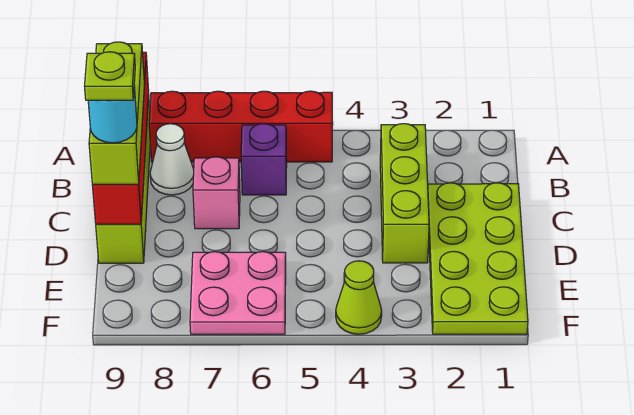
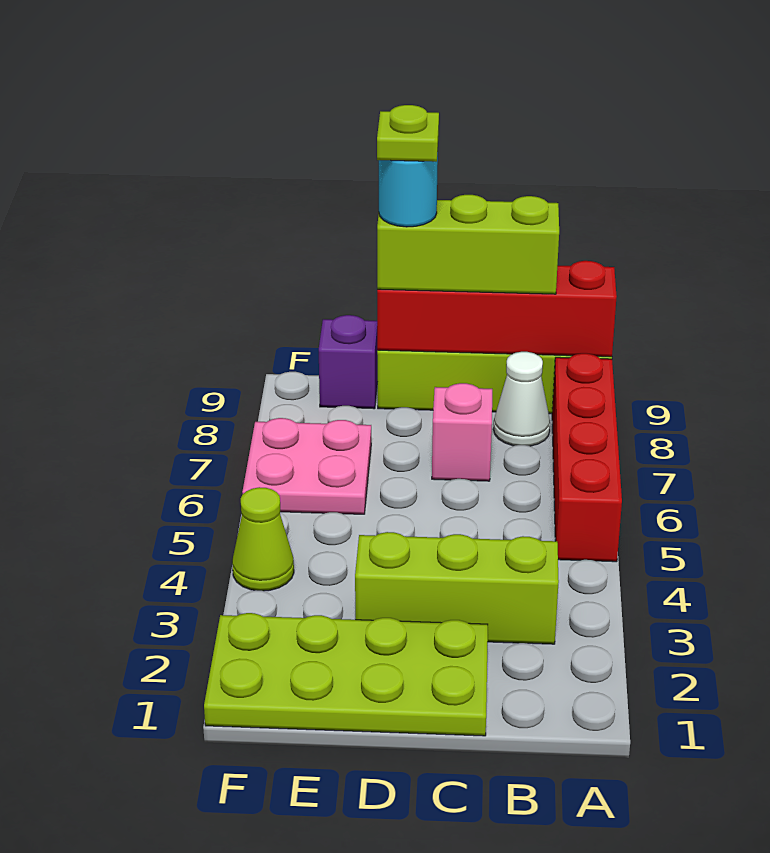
purple 1x1 brick [241,124,287,195] -> purple 1x1 brick moved to [319,315,378,409]

